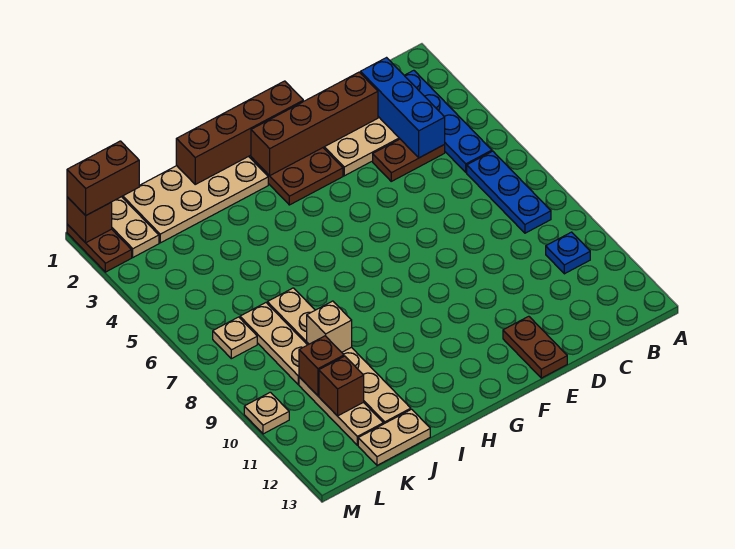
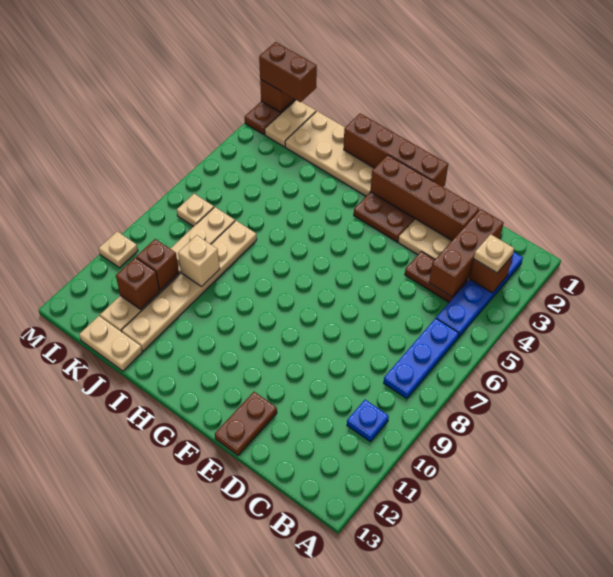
none -> brown 1x1 brick [470,256,512,293]
none -> tan 1x1 plate [474,234,514,273]
blue 1x3 brick [361,58,445,158] -> brown 1x3 brick [429,209,504,297]

